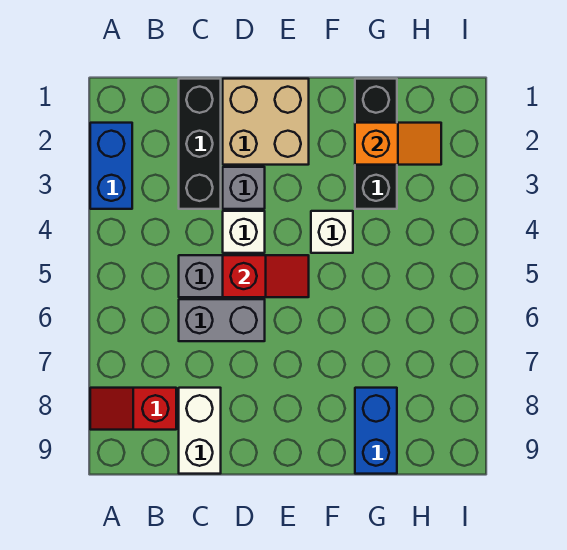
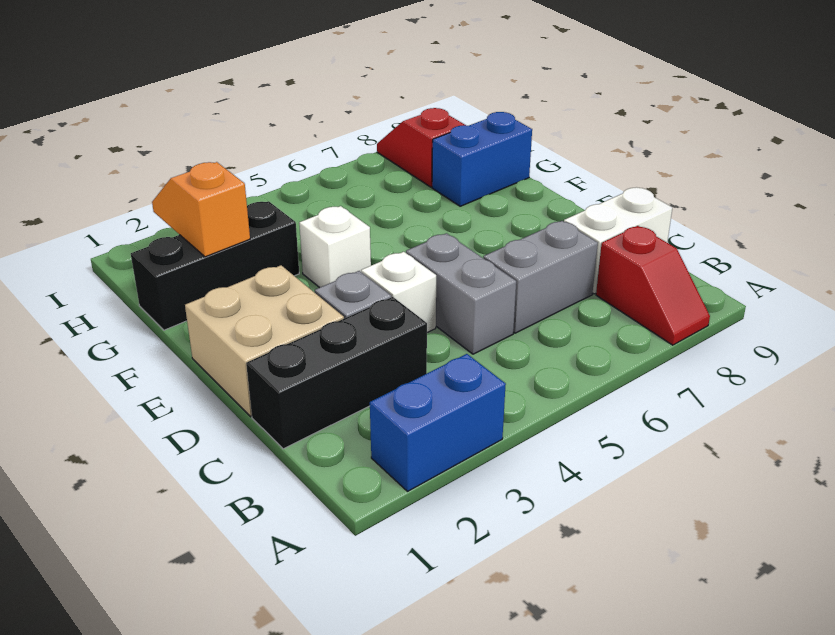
grey 1x2 brick [179,299,265,341] -> grey 1x2 brick turned to [483,221,598,333]
red 1x2 slope [223,255,309,297] -> red 1x2 slope moved to [377,108,465,187]

